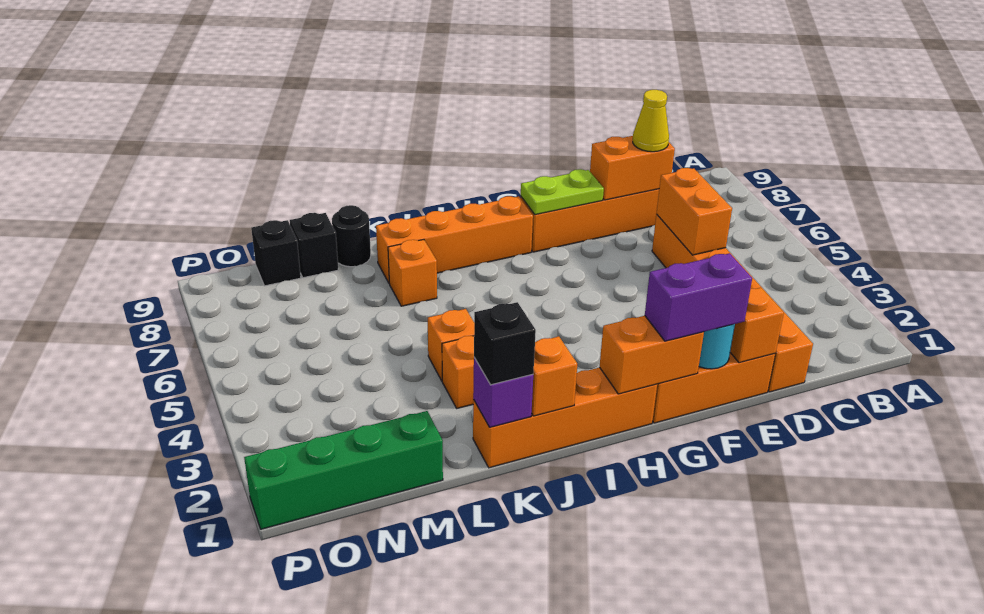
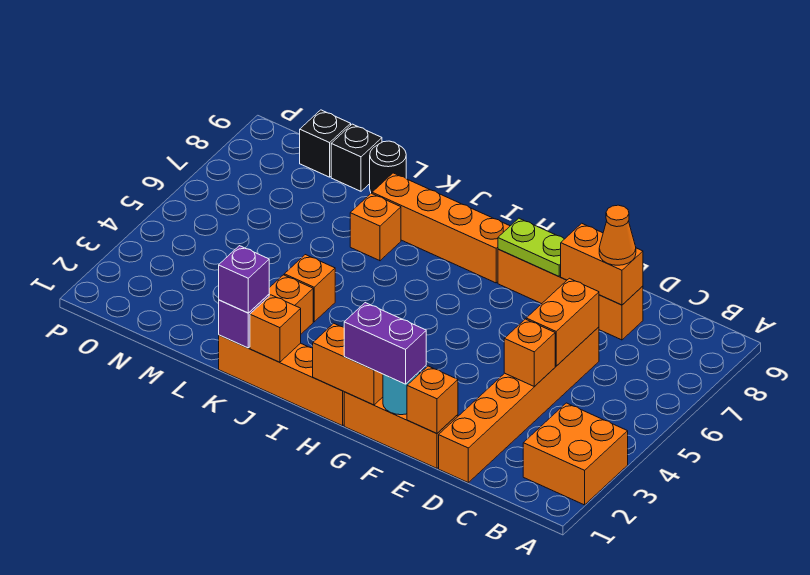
none -> orange 2x2 brick [523,403,628,505]
none -> orange 1x1 brick [504,319,555,386]
yellow 1x1 cone [633,90,669,152] -> orange 1x1 cone [599,205,636,265]
black 1x1 brick [474,302,536,385] -> purple 1x1 brick [219,246,269,313]
green 1x4 brick [244,411,443,529] -> none

